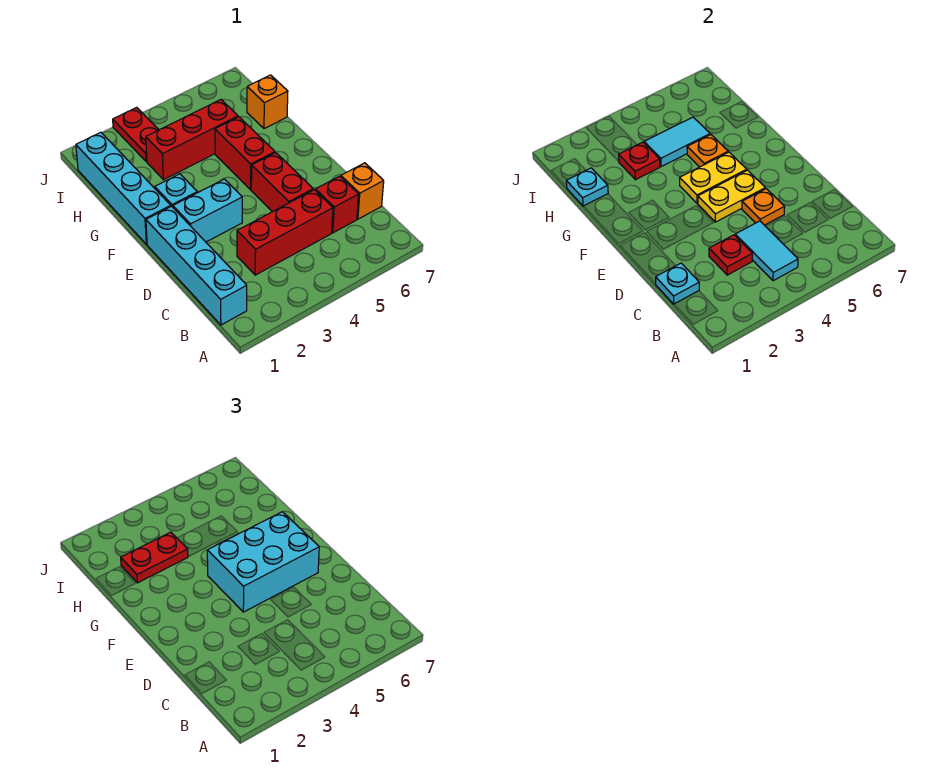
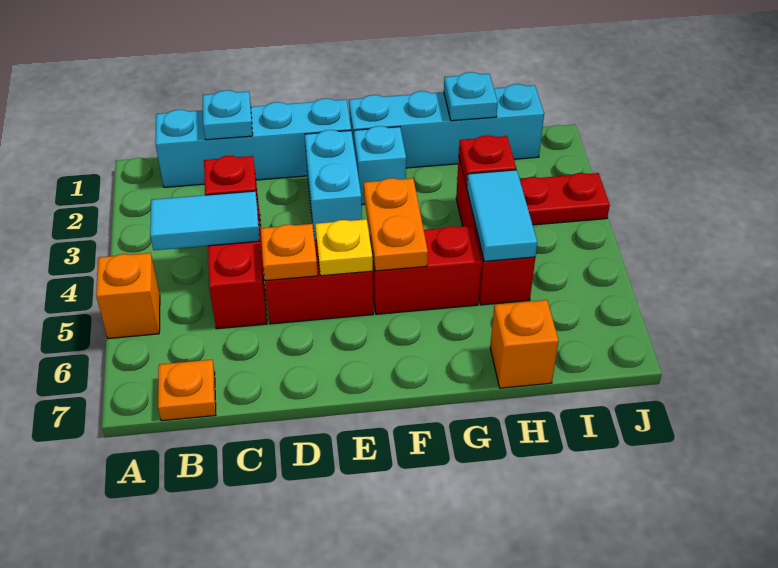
red 1x1 brick [315,176,359,233] -> none
orange 1x1 brick [341,163,384,219] -> orange 1x1 brick moved to [96,253,160,338]
yellow 1x2 plate [698,170,765,222] -> yellow 1x1 plate [315,219,373,276]
cyan 2x3 brick [207,512,319,612] -> none
yellow 1x2 plate [680,152,747,203] -> orange 1x2 plate [364,178,428,271]
orange 1x1 plate [687,135,728,167] -> orange 1x1 plate moved to [158,360,216,421]
red 1x2 plate [121,532,188,583] -> none

